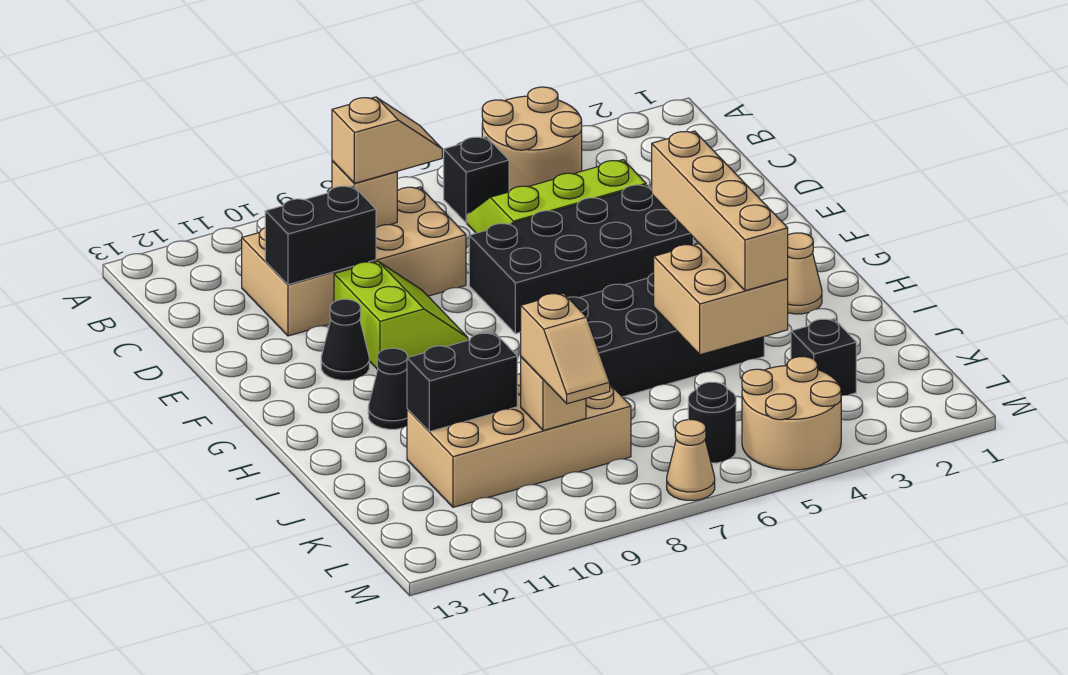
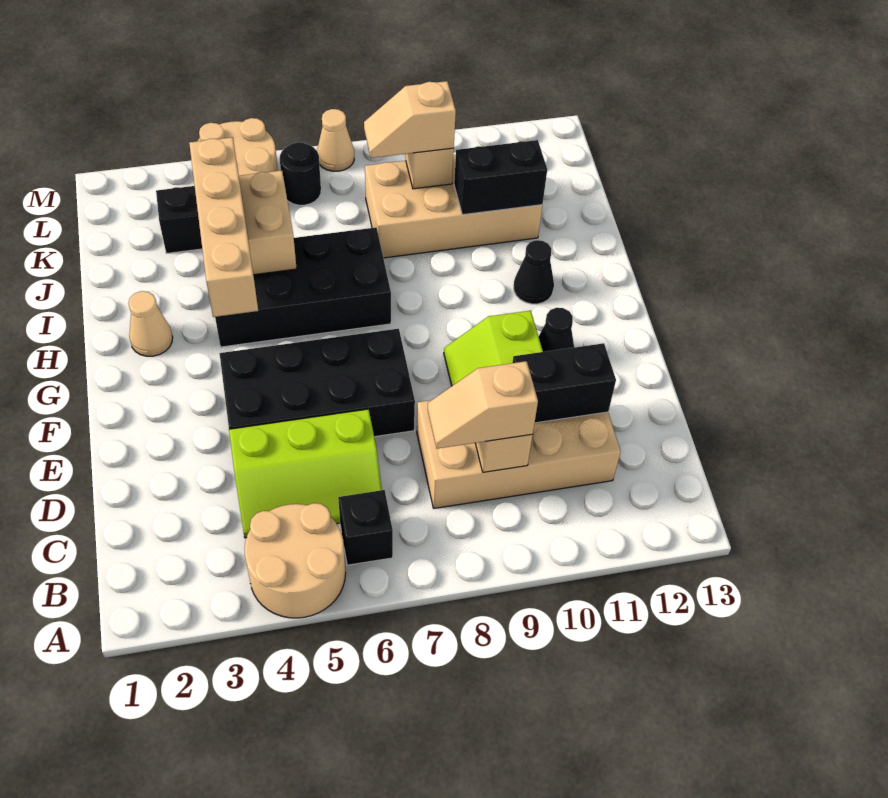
tan 1x2 slope [521,293,610,404] -> tan 1x2 slope turned to [364,81,456,158]

